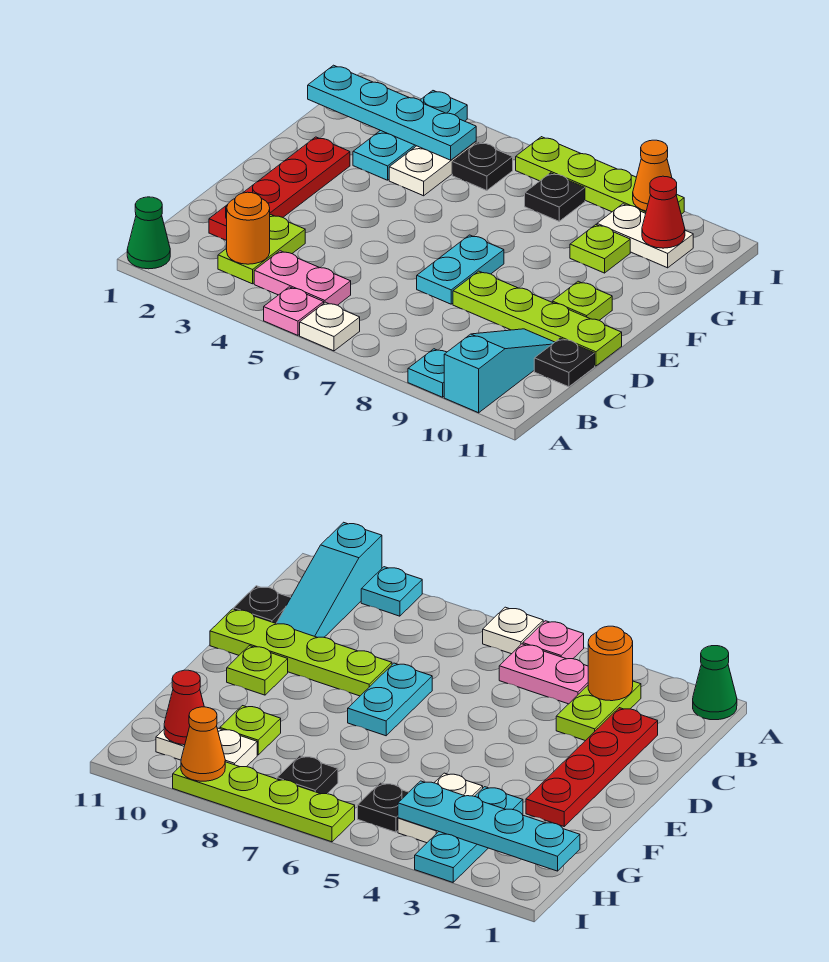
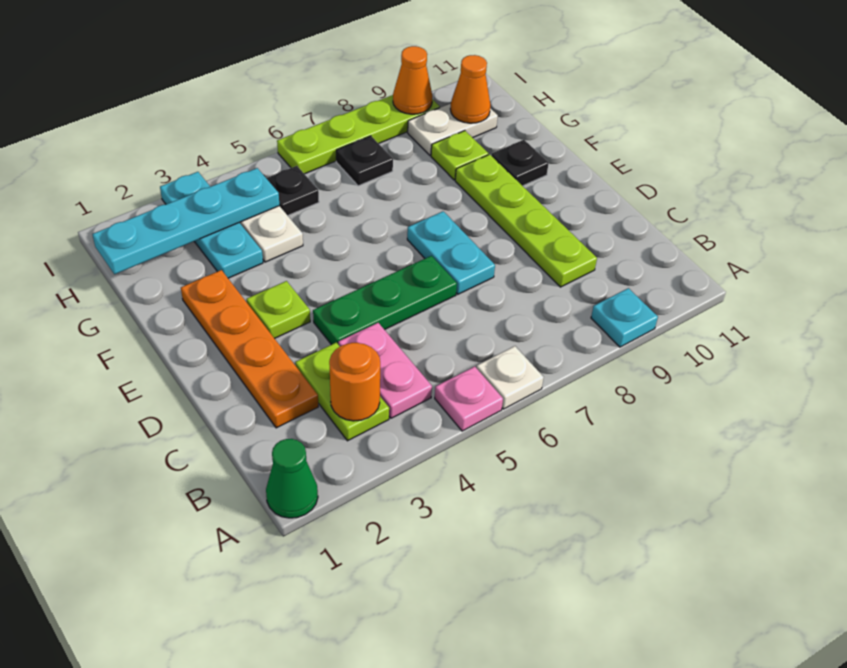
cyan 1x3 slope [444,329,554,413] -> none
pink 1x2 plate [254,251,351,305] -> pink 1x2 plate turned to [338,323,432,418]
red 1x4 plate [209,137,350,241] -> orange 1x4 plate [181,270,318,428]
black 1x1 plate [534,338,595,387] -> black 1x1 plate moved to [491,140,549,186]
none -> green 1x3 plate [313,256,457,345]
lime 1x4 plate [453,271,622,366] -> lime 1x4 plate turned to [455,154,597,287]
lime 1x1 plate [552,281,612,320] -> lime 1x1 plate moved to [247,281,310,338]
red 1x1 cone [642,176,685,248] -> orange 1x1 cone [450,55,491,123]

